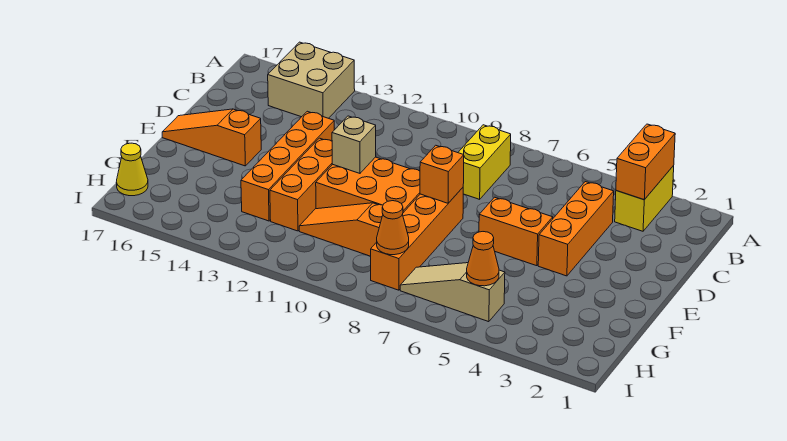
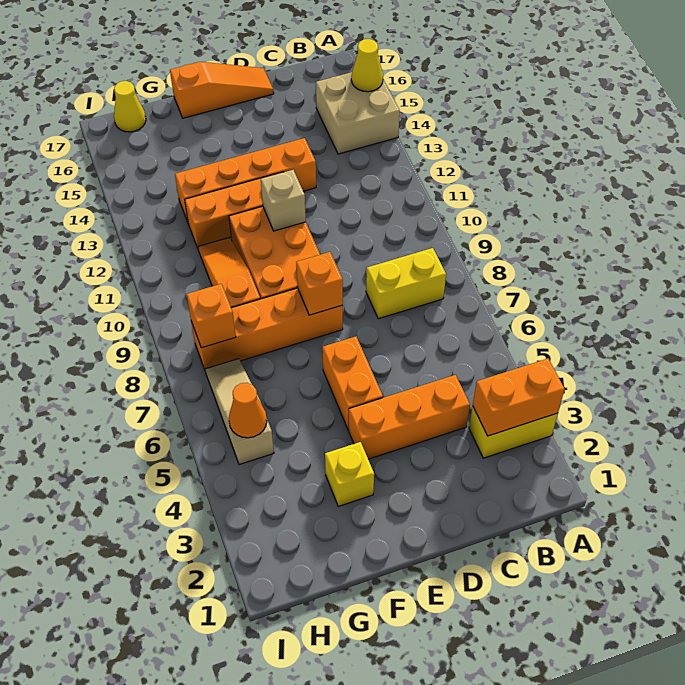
none -> yellow 1x1 cone [351,39,383,92]
orange 1x3 slope [162,109,261,166] -> orange 1x3 slope turned to [170,62,274,118]
none -> yellow 1x1 brick [325,442,374,506]
orange 1x1 cone [377,201,409,255] -> orange 1x1 brick [187,284,236,348]

